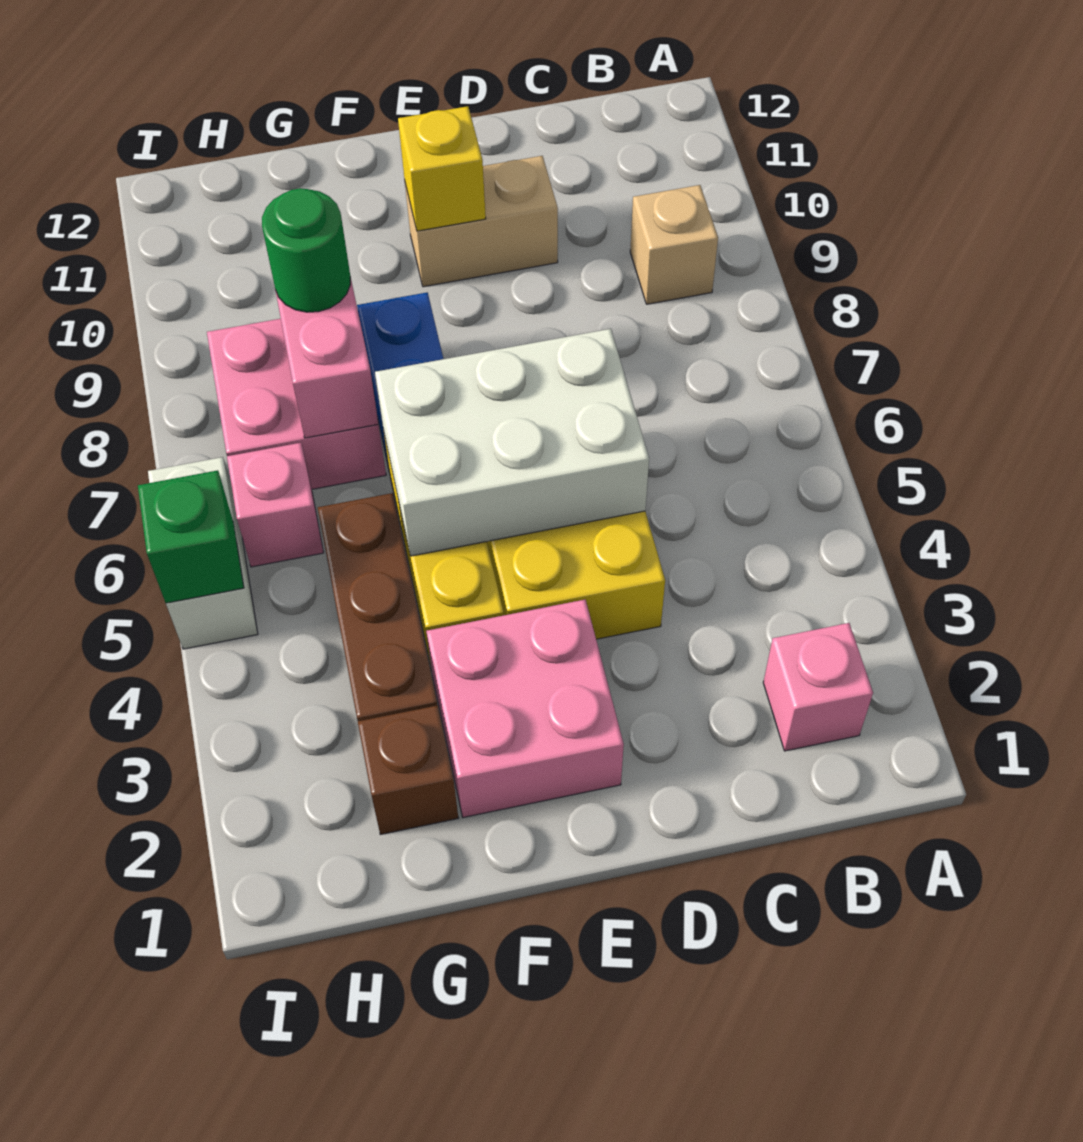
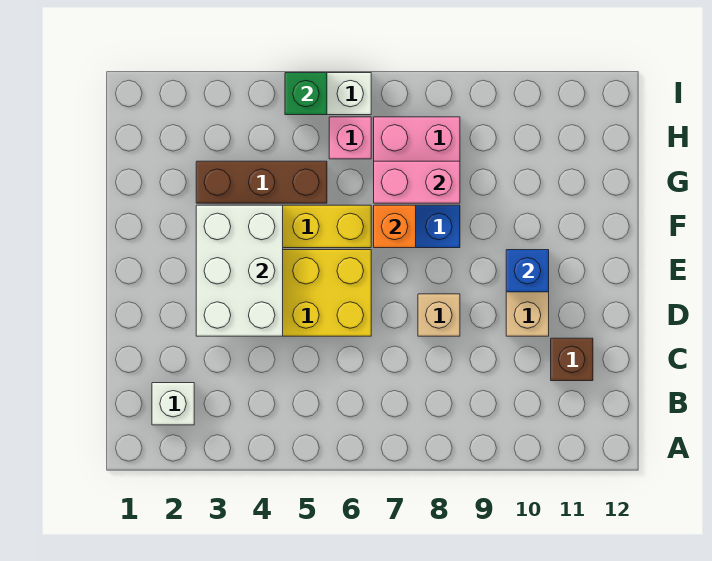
pink 1x1 brick [763,623,873,751] -> white 1x1 brick [152,383,194,425]
tan 1x1 brick [630,185,718,304] -> tan 1x1 brick moved to [418,294,460,336]
white 2x3 brick [375,329,649,556] -> white 2x3 brick moved to [196,205,283,336]
pink 2x2 brick [426,600,624,817] -> none
yellow 1x1 brick [398,106,486,231] -> blue 1x1 brick [506,250,549,292]
none -> orange 1x1 brick [374,205,416,248]
brown 1x1 brick [358,705,458,835] -> brown 1x1 brick moved to [551,338,593,381]
green 1x1 round brick [262,188,350,312] -> none

